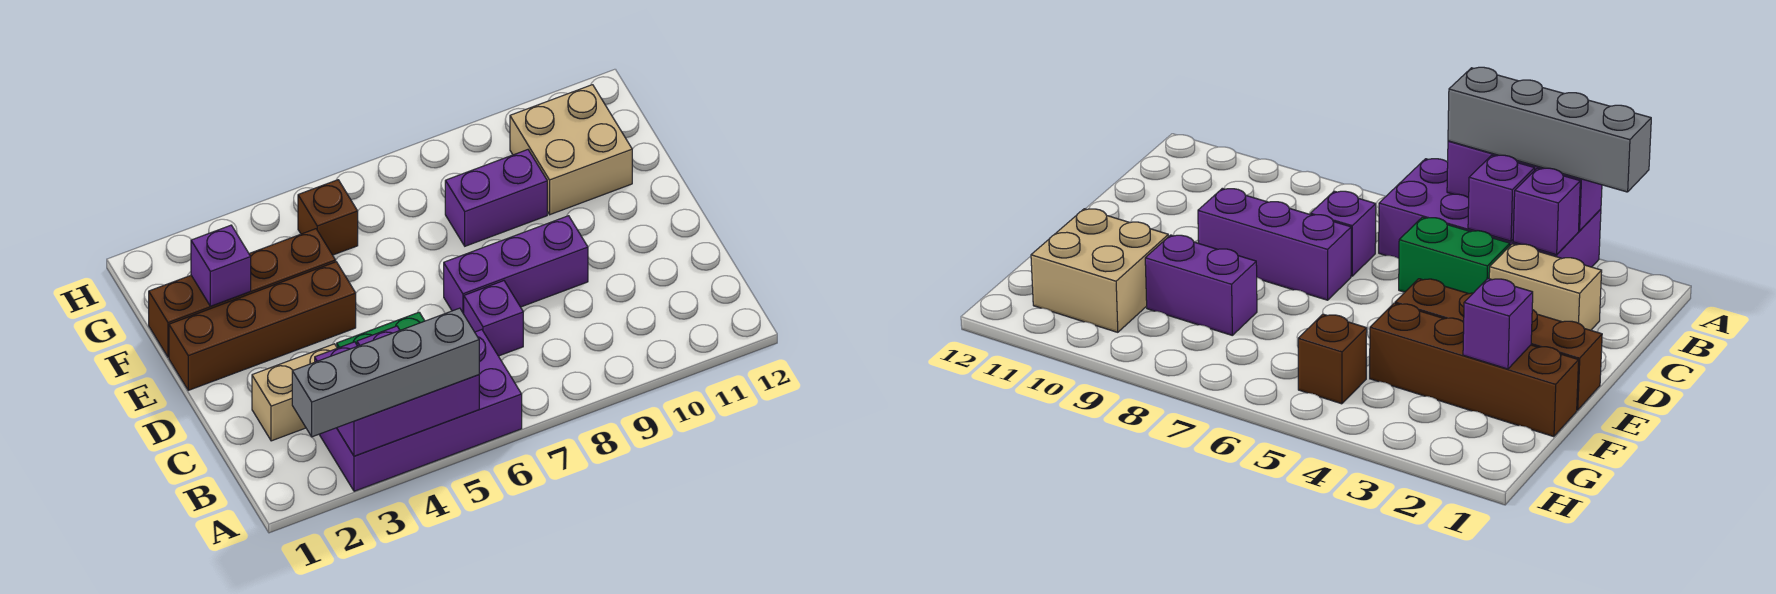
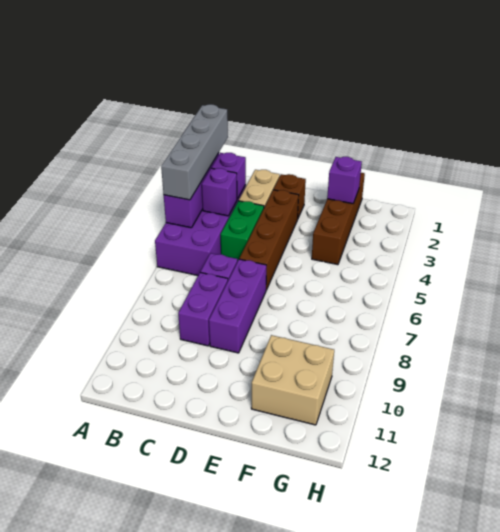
brown 1x4 brick [169,262,356,390] -> brown 1x4 brick moved to [239,190,299,290]
purple 1x2 brick [445,150,547,246] -> purple 1x2 brick moved to [178,272,228,346]
brown 1x1 brick [298,180,358,255] -> brown 1x1 brick moved to [274,174,306,219]

